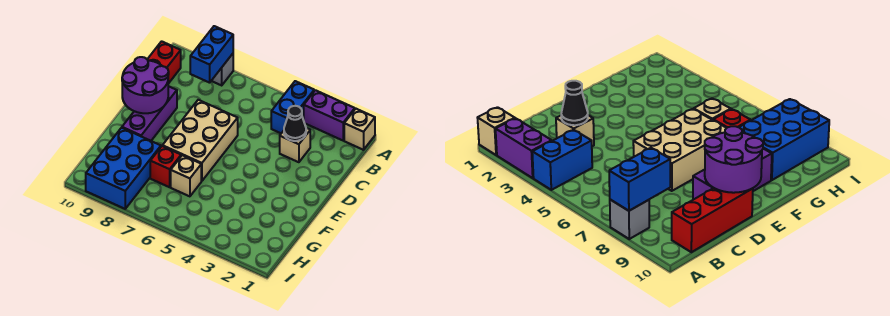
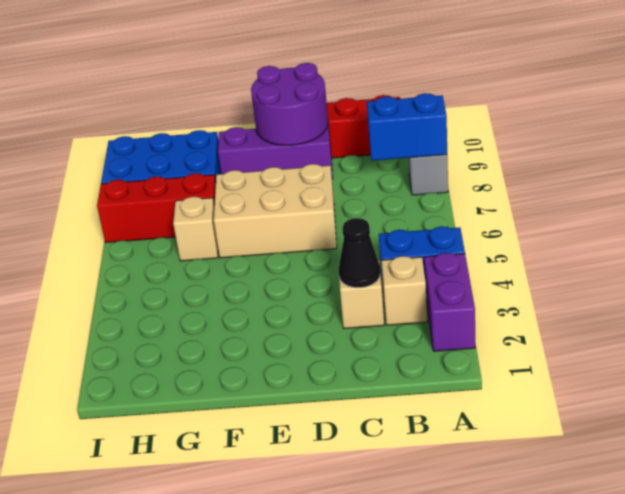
tan 1x1 brick [344,109,375,150] -> tan 1x1 brick moved to [381,256,427,325]
red 1x1 brick [150,146,181,187] -> red 1x3 brick [97,173,216,243]

